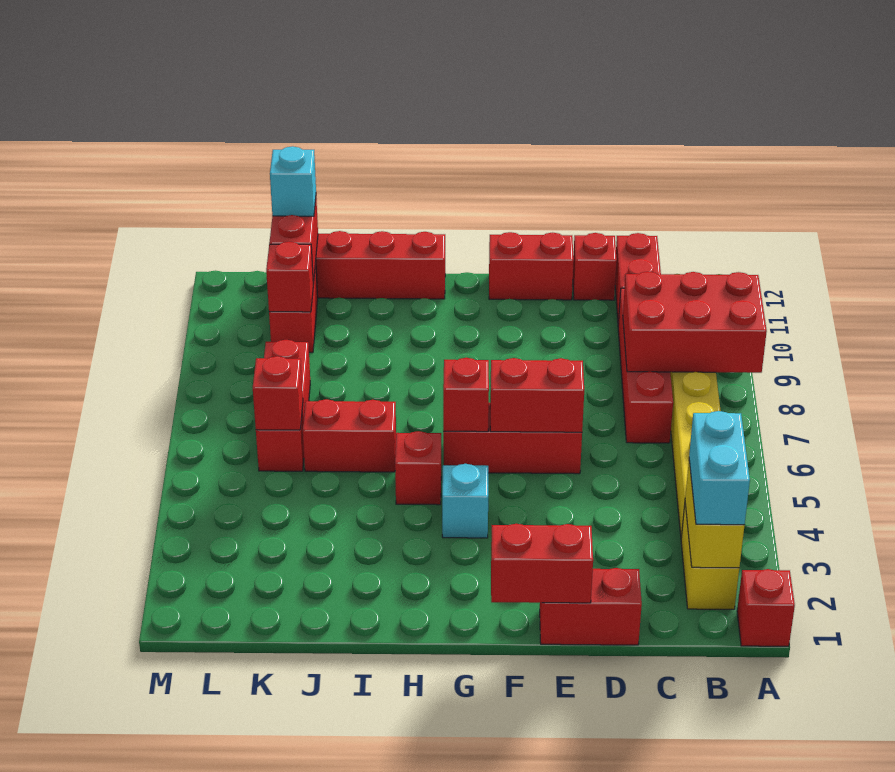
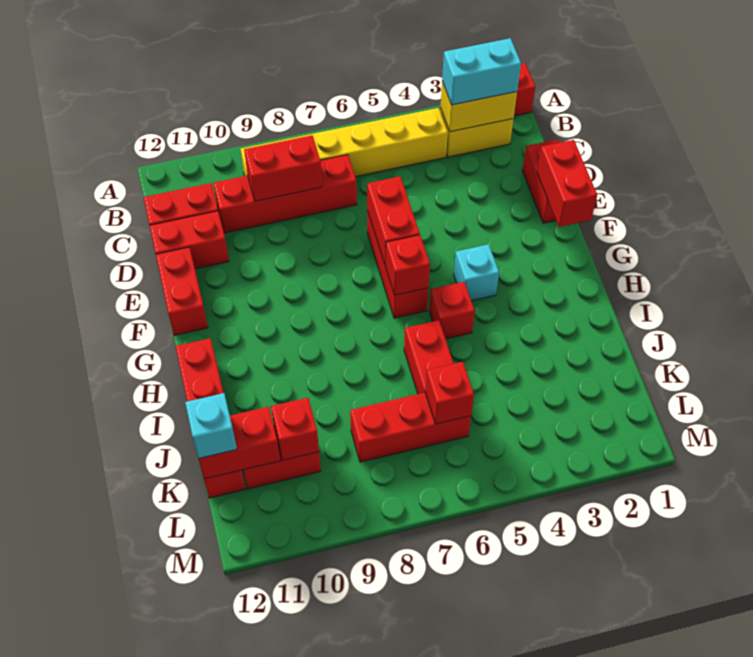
red 2x3 brick [623,272,767,373] -> red 1x2 brick [244,135,322,201]
red 1x1 brick [573,233,617,300] -> red 1x2 brick [150,211,229,269]

